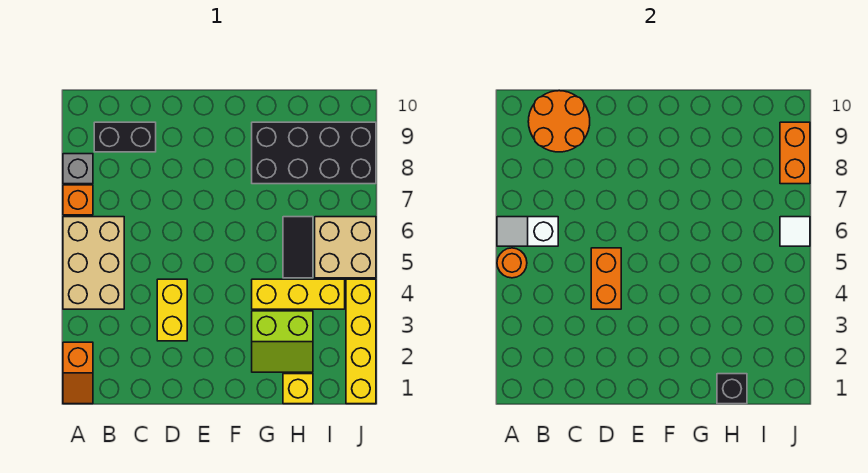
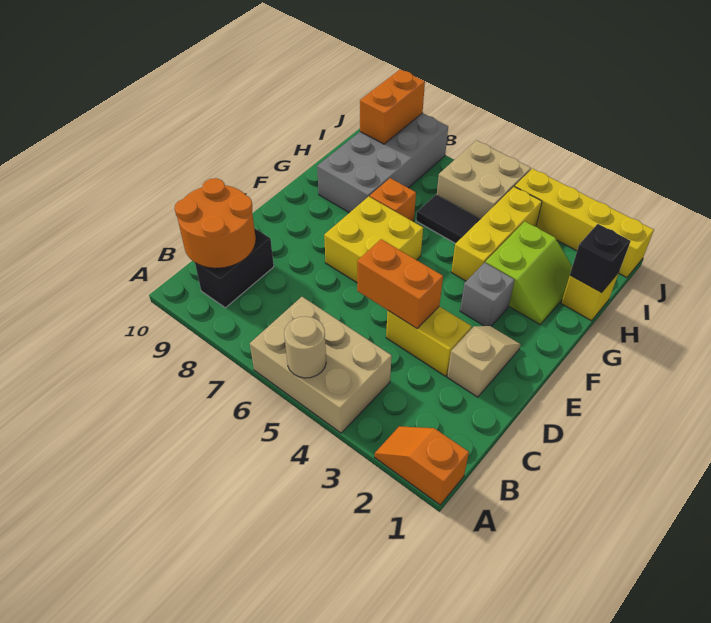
orange 1x2 slope [63,342,93,404] -> orange 1x2 slope turned to [375,426,469,505]
orange 1x1 round brick [497,248,527,278] -> tan 1x1 round brick [284,316,326,378]
white 1x2 slope [497,217,558,246] -> none
orange 1x1 brick [63,185,93,215] -> orange 1x1 brick moved to [370,178,416,222]
grey 1x1 brick [63,154,93,184] -> grey 1x1 brick moved to [460,263,514,326]
none -> tan 1x2 slope [447,326,521,397]
none -> yellow 2x2 brick [324,196,423,283]
black 2x4 brick [252,122,376,184] -> grey 2x4 brick [317,113,448,213]
white 1x1 tile [780,217,810,246] -> none
orange 1x2 brick [780,122,810,184] -> orange 1x2 brick turned to [360,69,425,144]

